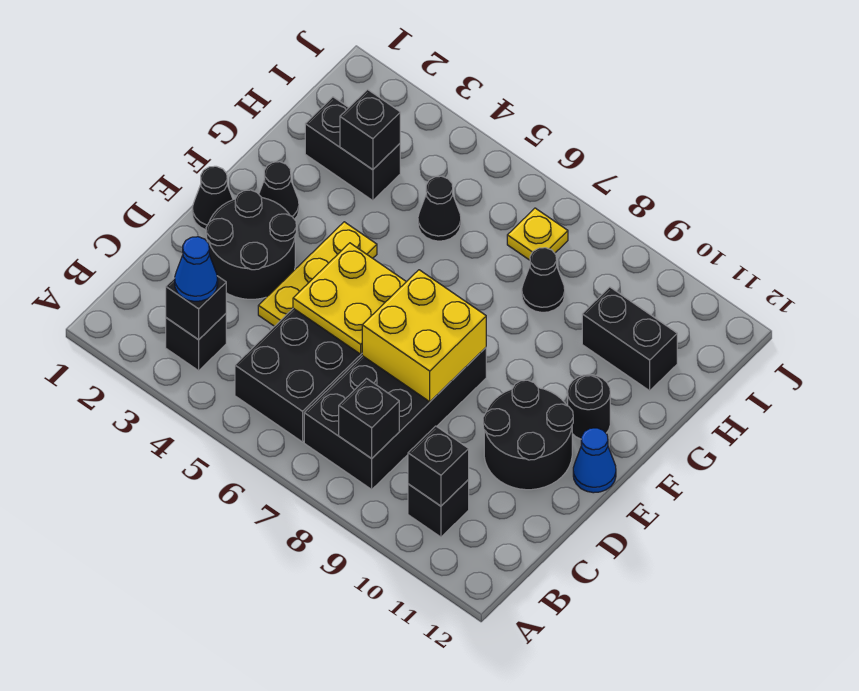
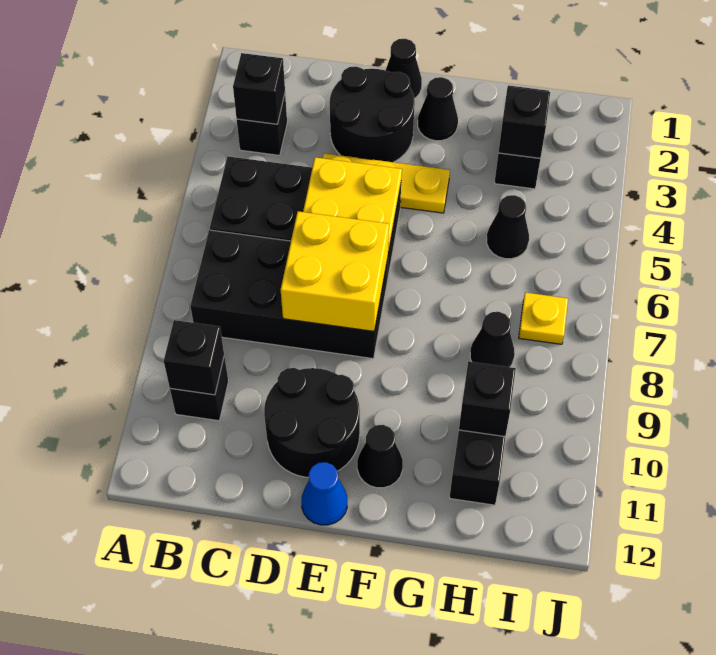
blue 1x1 cone [175,237,218,301] -> none
black 1x1 brick [339,379,399,459] -> black 1x1 brick moved to [459,361,516,437]
black 1x1 round brick [568,375,610,439] -> black 1x1 cone [357,425,403,488]

